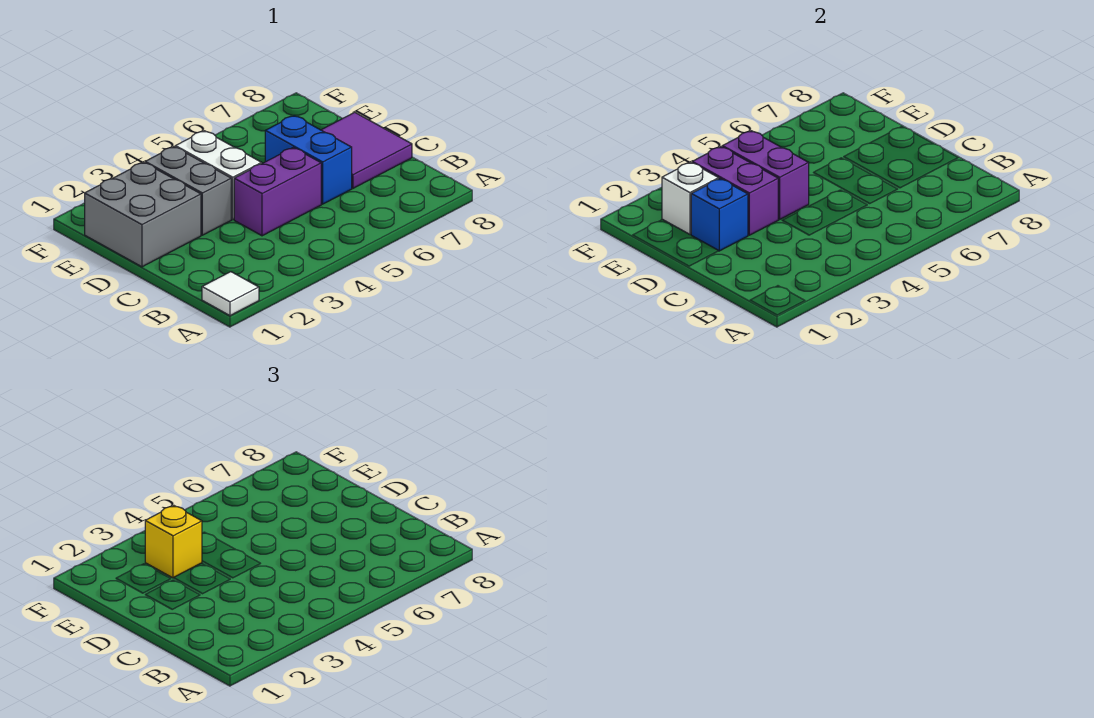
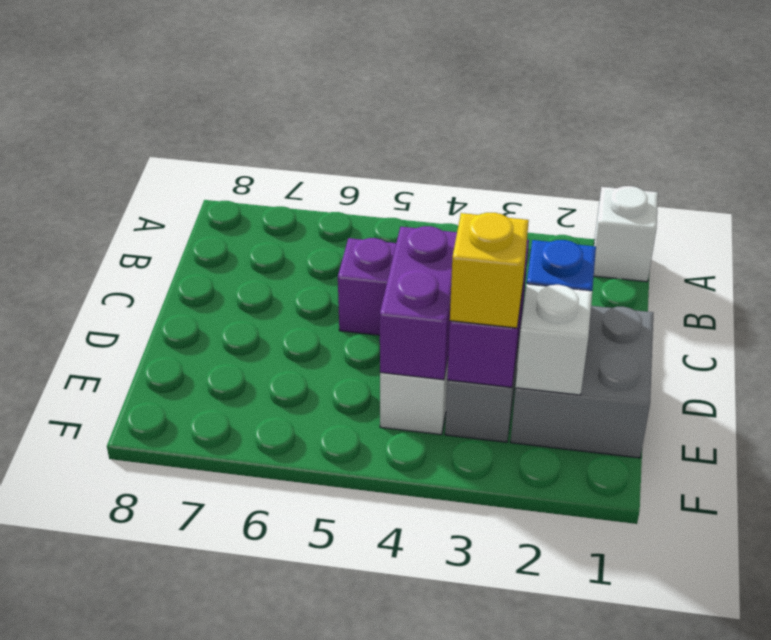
white 1x1 tile [202,272,259,316] -> white 1x1 brick [594,186,658,282]
blue 1x2 brick [265,115,352,204] -> none
purple 2x2 tile [322,112,412,188] -> none

